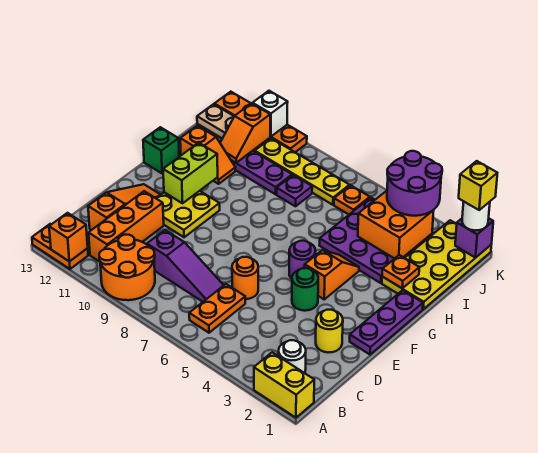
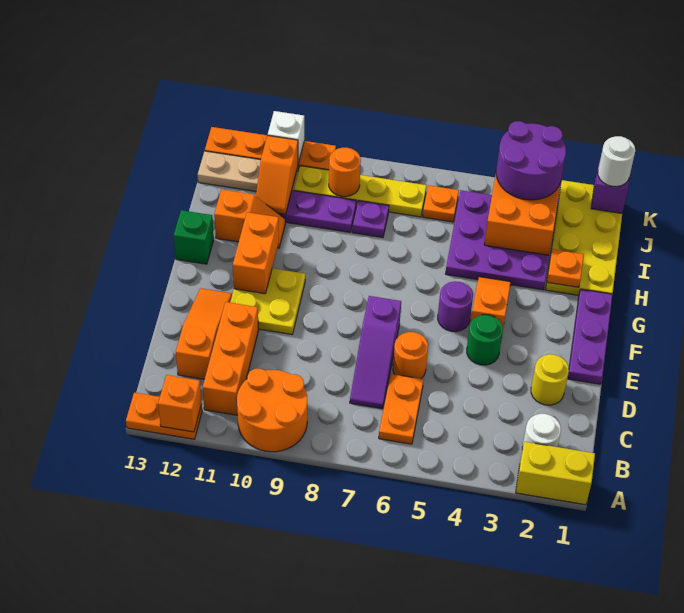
purple 1x3 slope [147,230,224,302] -> purple 1x3 slope turned to [350,296,401,409]
lime 1x2 brick [163,143,218,203] -> orange 1x2 brick [233,212,279,294]
none -> orange 1x1 round brick [329,148,361,197]
yellow 1x1 brick [459,161,497,210] -> none

